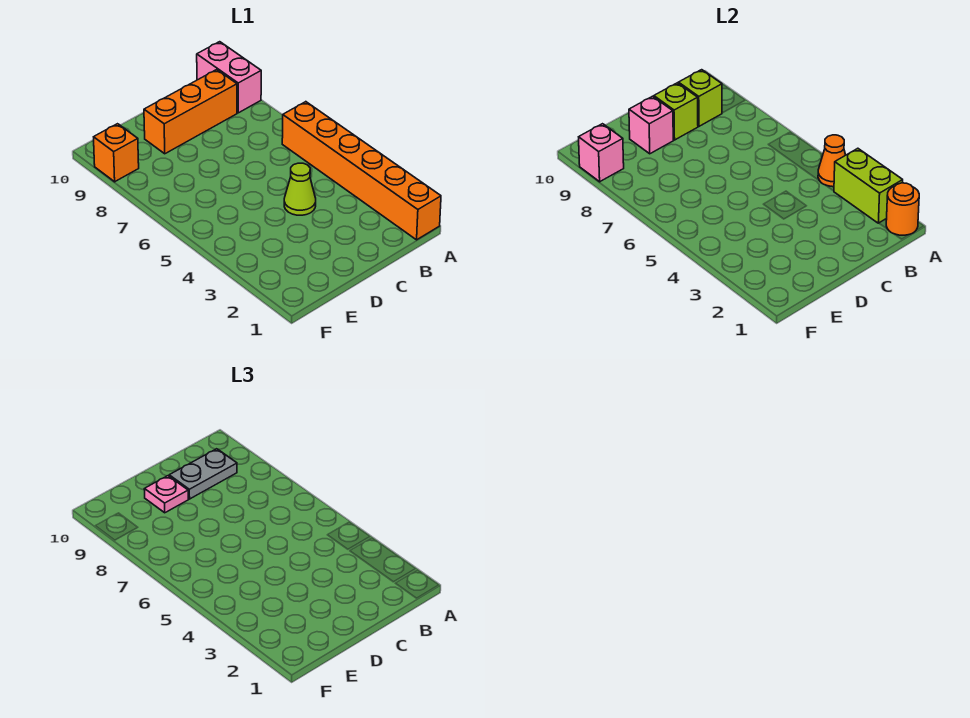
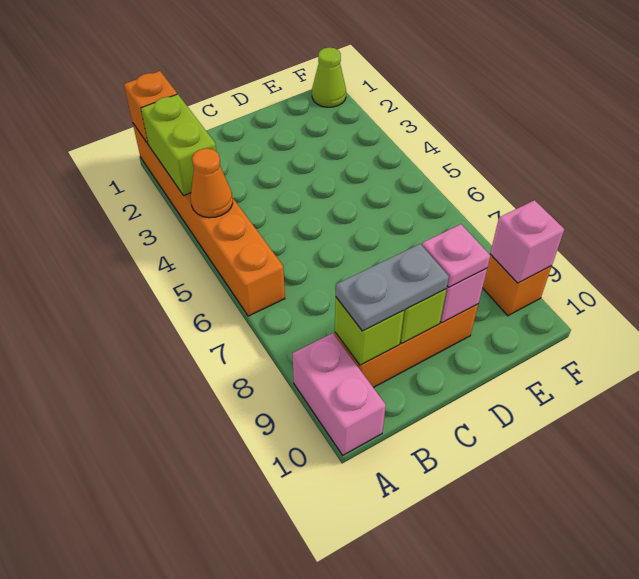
orange 1x1 round brick [886,183,919,235] -> orange 1x1 brick [124,71,177,144]
lime 1x1 cone [284,163,316,215] -> lime 1x1 cone moved to [312,47,346,107]

